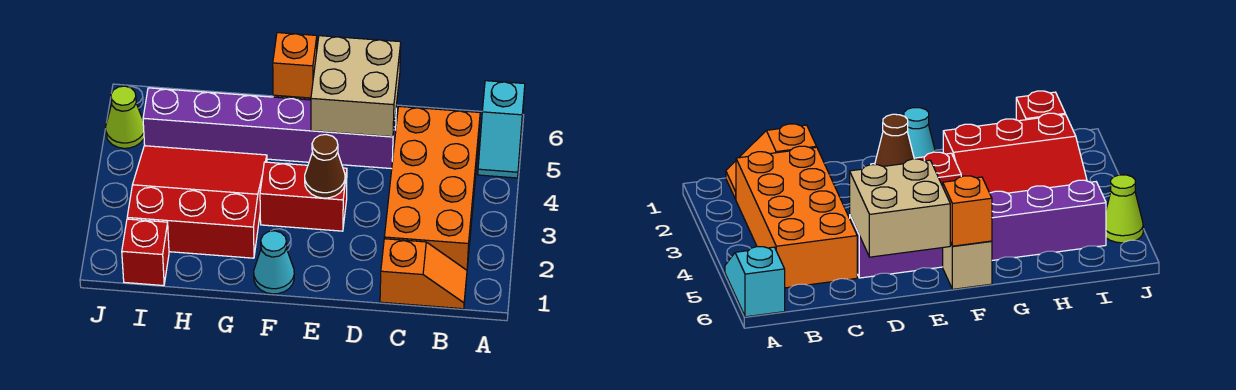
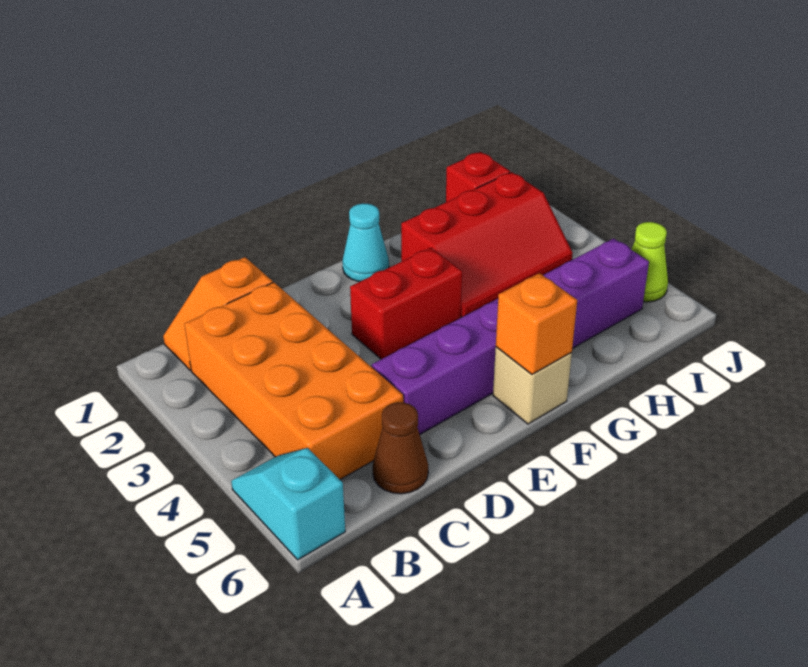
tan 2x2 brick [311,36,401,137] -> none
brown 1x1 cone [305,135,345,198] -> brown 1x1 cone moved to [373,402,428,494]
red 3x3 slope [127,146,267,258] -> red 2x3 slope [401,172,573,317]

